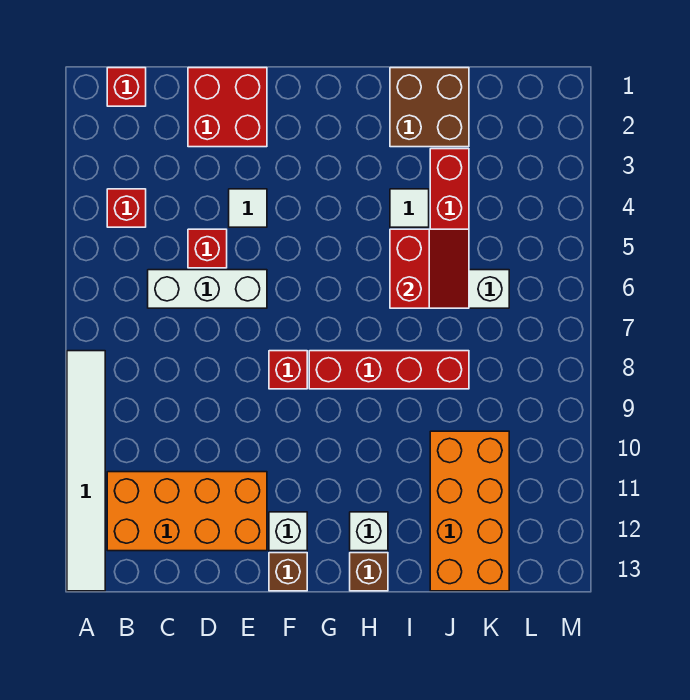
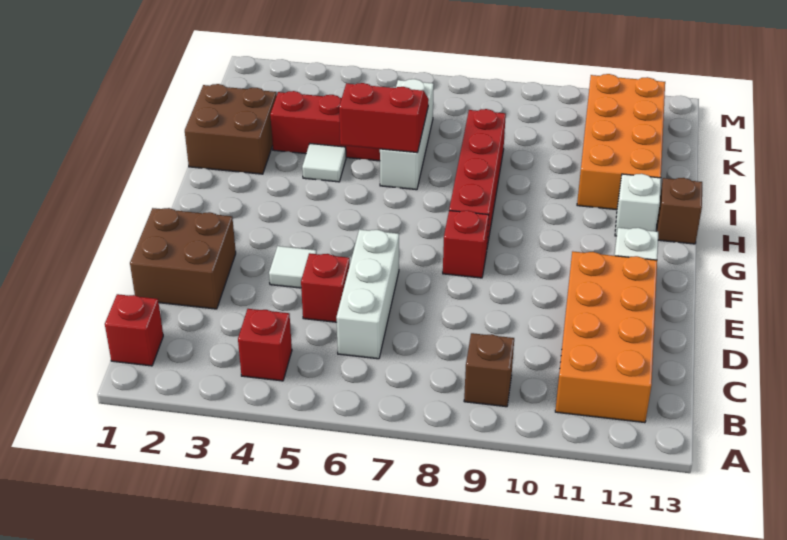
white 1x6 tile [67,351,105,591] -> none
red 2x2 brick [188,68,267,147] -> brown 2x2 brick [130,208,236,309]
brown 1x1 brick [269,553,307,591] -> brown 1x1 brick moved to [464,333,514,407]
orange 2x4 brick [430,431,509,591] -> orange 2x4 brick turned to [577,74,665,210]

